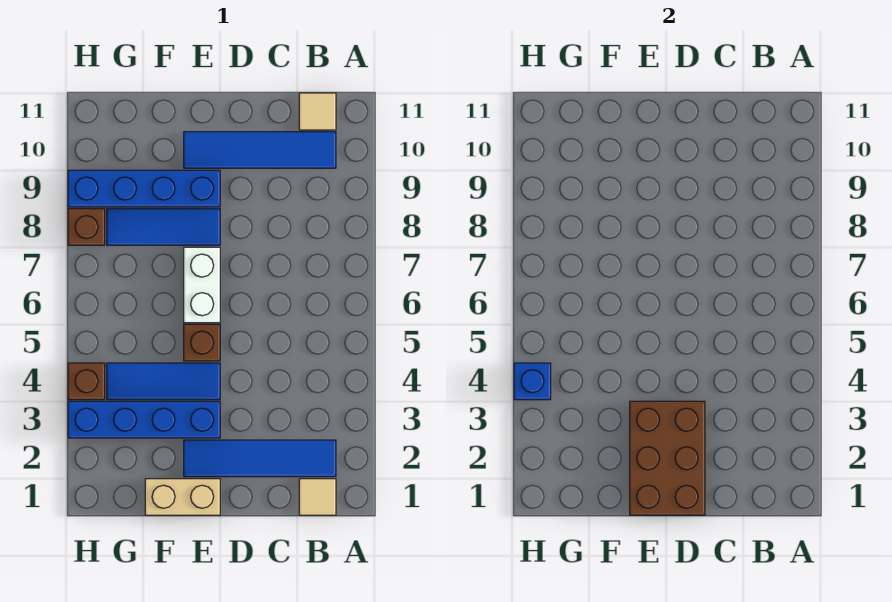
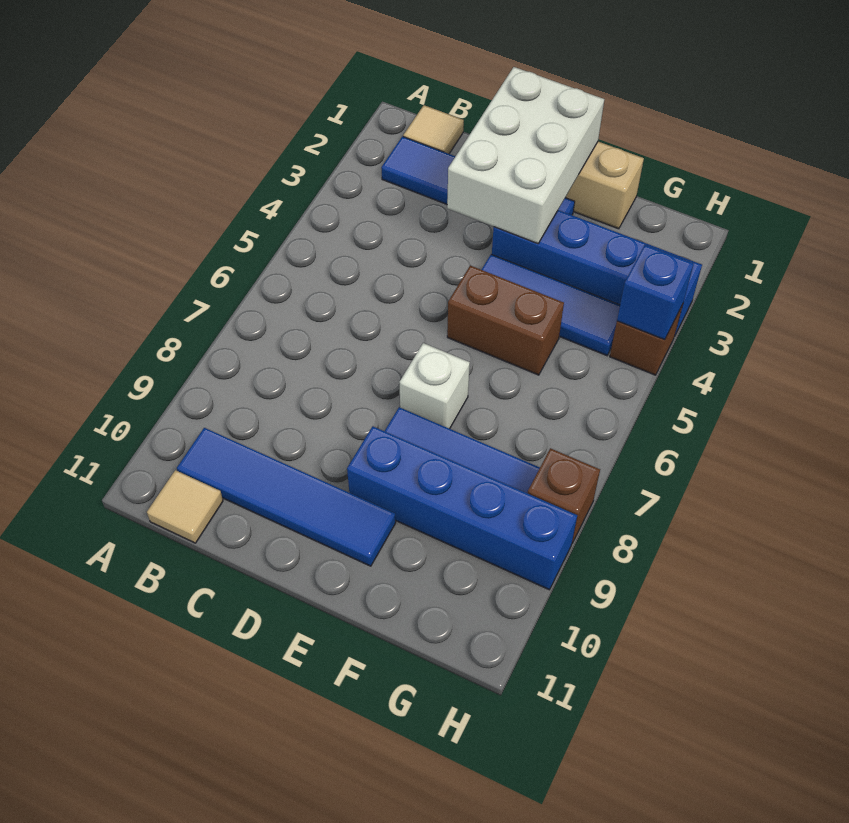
brown 2x3 brick [630,401,705,515] -> white 2x3 brick [447,67,604,244]
brown 1x1 brick [184,324,220,361] -> brown 1x2 brick [447,266,564,375]
white 1x2 brick [184,247,220,323] -> white 1x1 brick [399,343,470,429]

